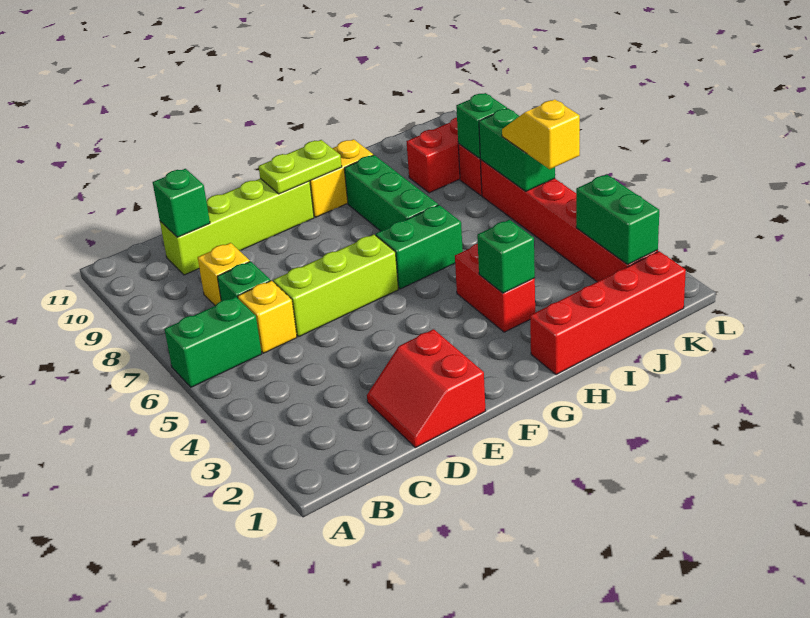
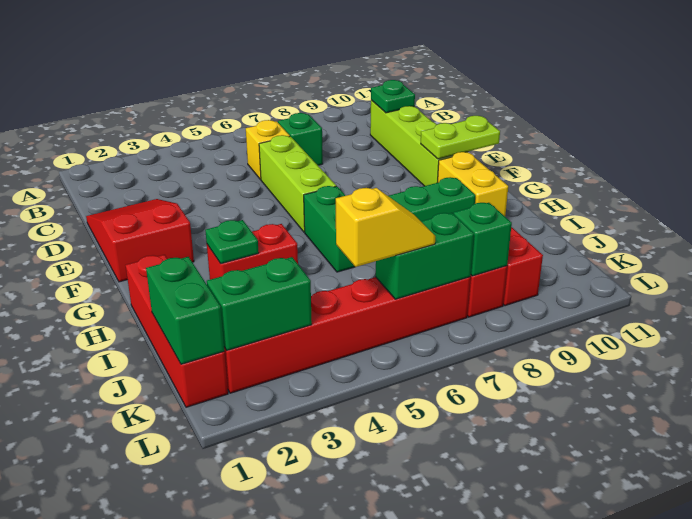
green 1x2 brick [164,297,262,387] -> green 1x2 brick moved to [146,257,224,364]
yellow 1x1 brick [198,243,250,306] -> none
green 1x1 brick [153,169,210,237] -> green 1x1 plate [371,80,415,113]
red 2x2 slope [367,329,485,448] -> red 2x3 slope [86,199,194,282]
lime 1x2 plate [258,140,342,194] -> lime 1x2 plate turned to [421,116,500,159]
green 1x1 brick [477,220,535,293] -> green 1x1 plate [205,220,259,264]

